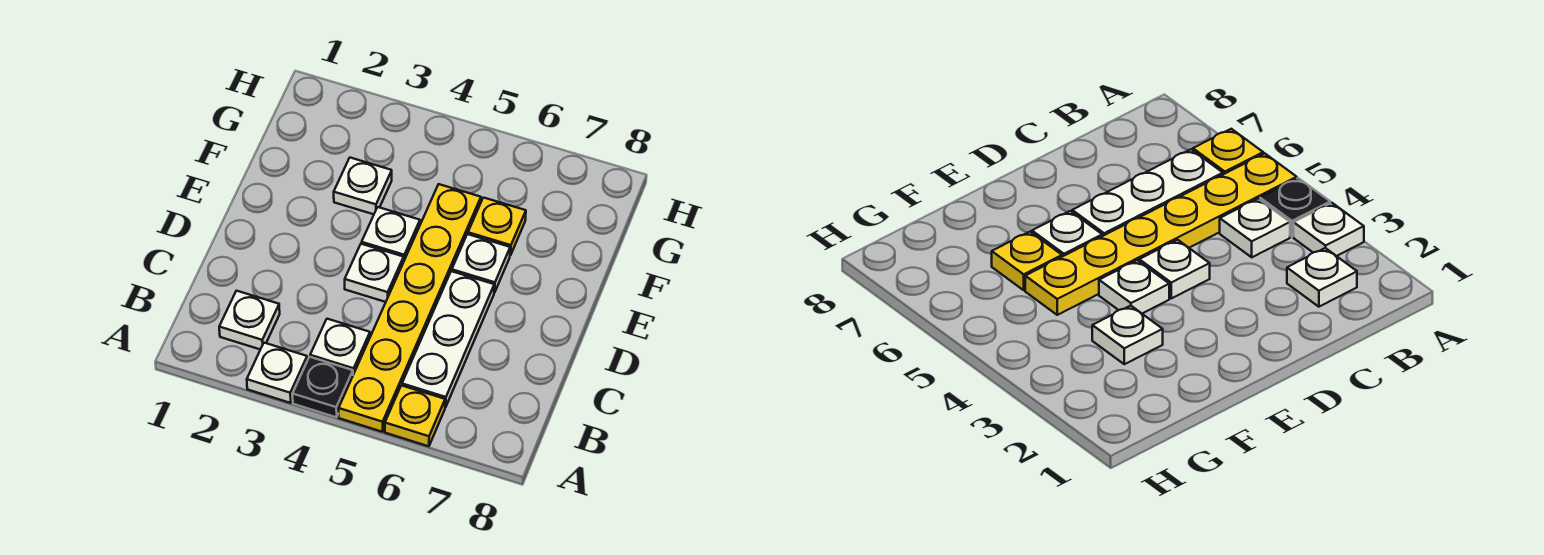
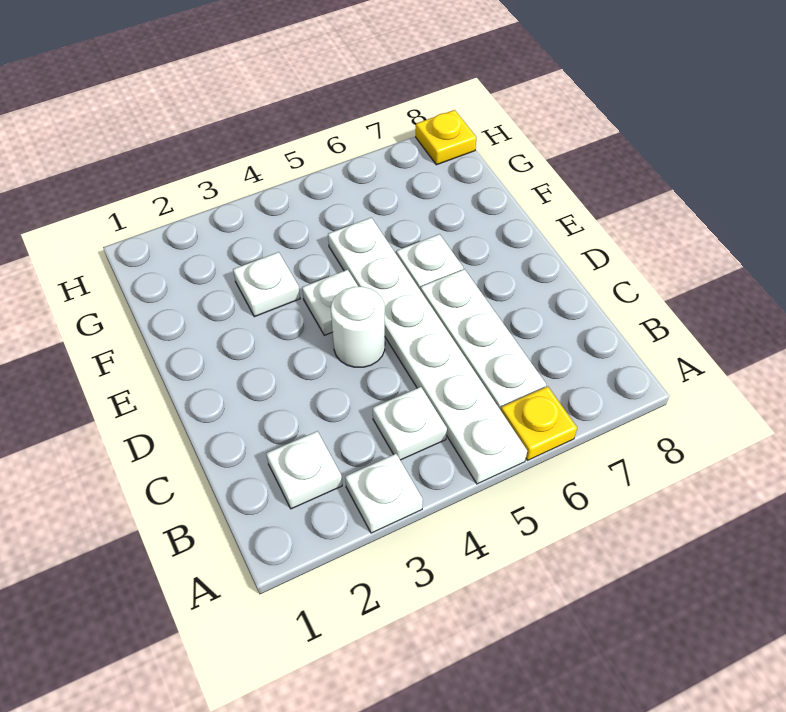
black 1x1 plate [293,357,353,417] -> none
yellow 1x6 plate [339,184,481,432] -> white 1x6 plate [328,218,527,484]
white 1x1 plate [345,244,404,302] -> white 1x1 round brick [331,287,385,367]
yellow 1x1 plate [468,198,526,255] -> yellow 1x1 plate moved to [416,110,476,165]

